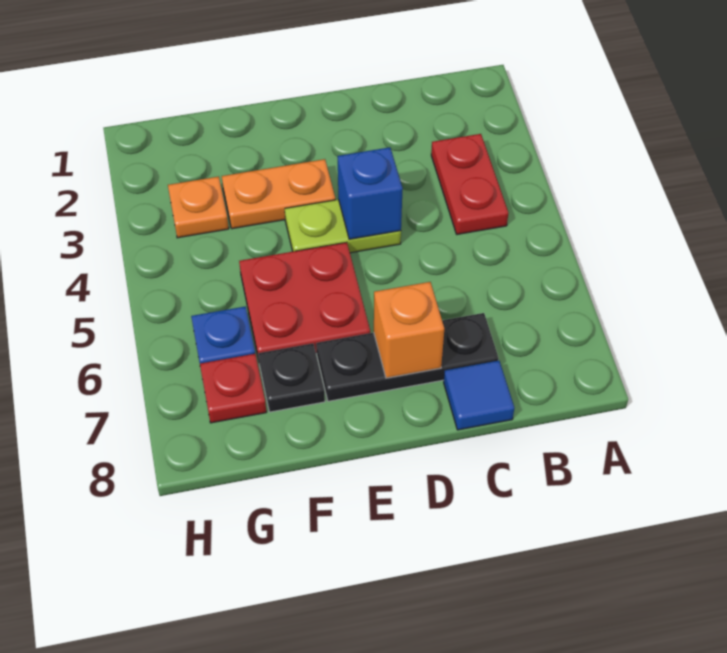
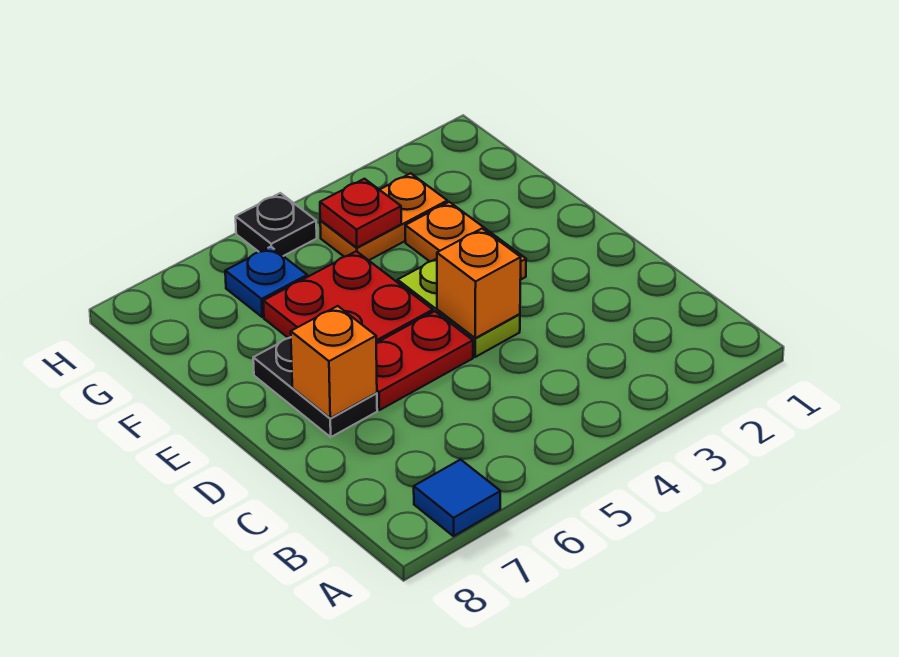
red 1x2 plate [431,134,508,234] -> red 1x2 plate moved to [376,311,473,410]
black 1x3 plate [316,313,499,401] -> black 1x2 plate [253,337,377,437]
blue 1x1 tile [444,361,514,430] -> blue 1x1 tile moved to [414,460,500,536]
blue 1x1 brick [338,147,403,239] -> orange 1x1 brick [437,229,521,338]
black 1x1 plate [258,343,325,412] -> black 1x1 plate moved to [236,193,317,256]
orange 1x1 plate [168,177,229,238] -> orange 1x2 plate [320,173,447,260]
red 1x1 plate [200,354,266,423] -> red 1x1 plate moved to [320,179,401,248]

